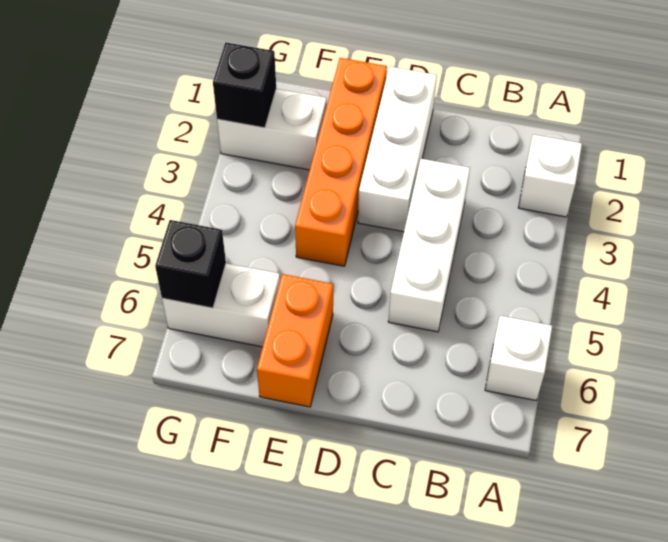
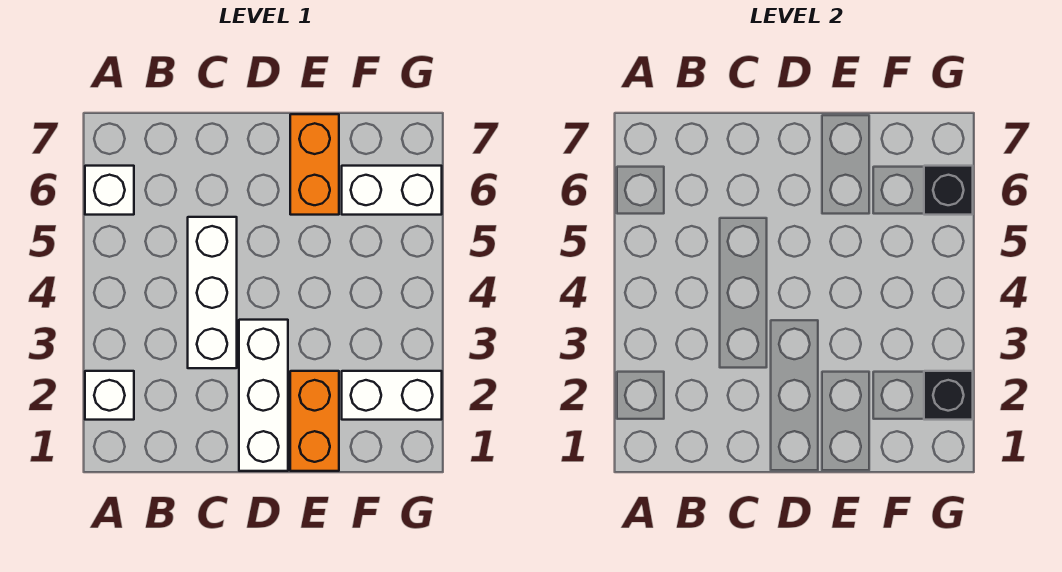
orange 1x4 brick [295,58,387,266] -> orange 1x2 brick [290,371,339,471]

